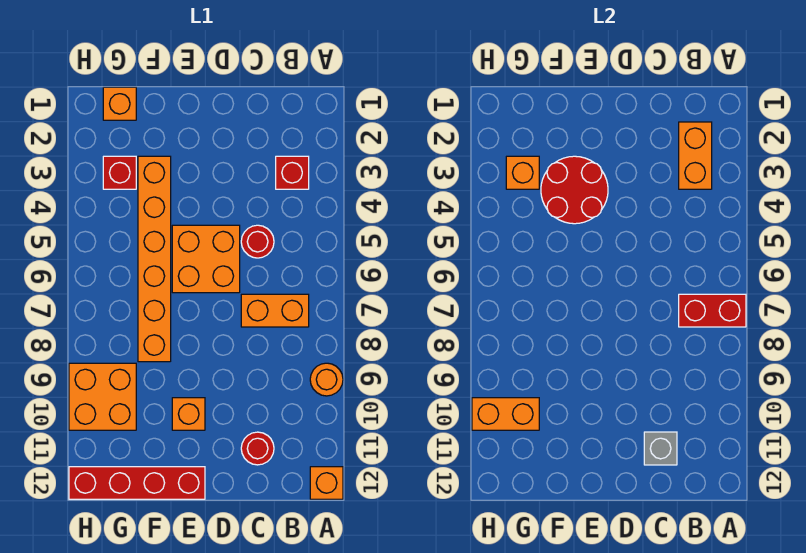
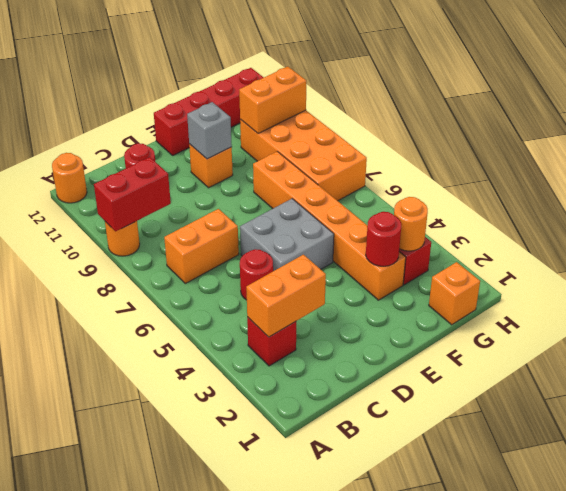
red 1x2 brick [679,294,746,327] -> red 1x2 brick moved to [94,157,171,231]
orange 1x1 brick [310,467,343,499] -> orange 1x1 round brick [52,153,87,203]
orange 1x2 brick [679,122,712,189] -> orange 1x2 brick turned to [246,255,326,337]
grey 1x1 brick [644,432,677,465] -> grey 1x1 brick moved to [187,102,232,159]
orange 2x2 brick [172,225,240,293] -> grey 2x2 brick [240,199,334,271]
red 2x2 round brick [541,156,608,224] -> red 1x1 round brick [366,212,402,266]
orange 1x1 brick [506,156,539,189] -> orange 1x1 round brick [394,197,428,251]
orange 2x2 brick [69,363,136,430] -> orange 2x4 brick [240,110,367,201]

